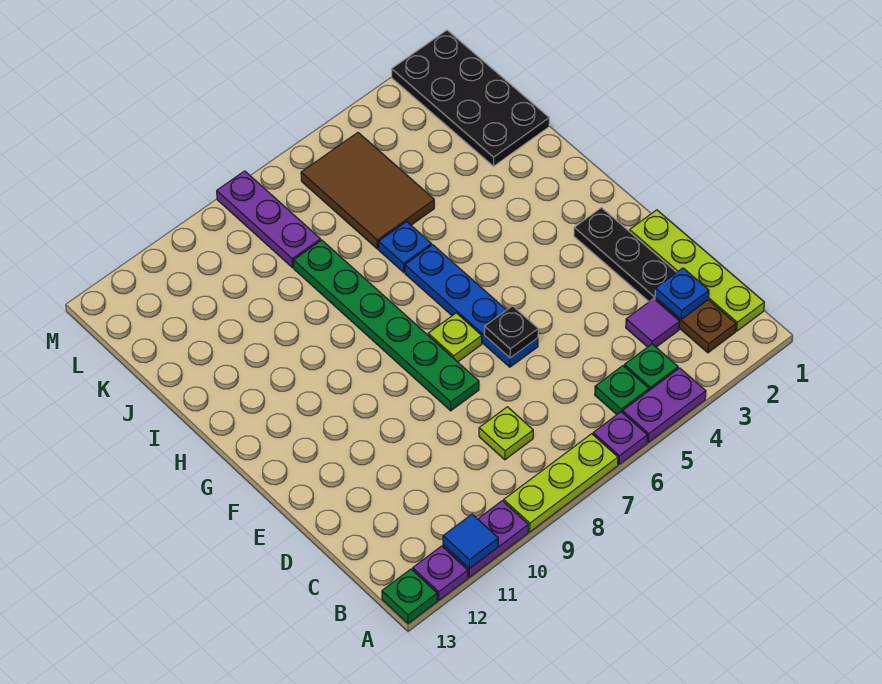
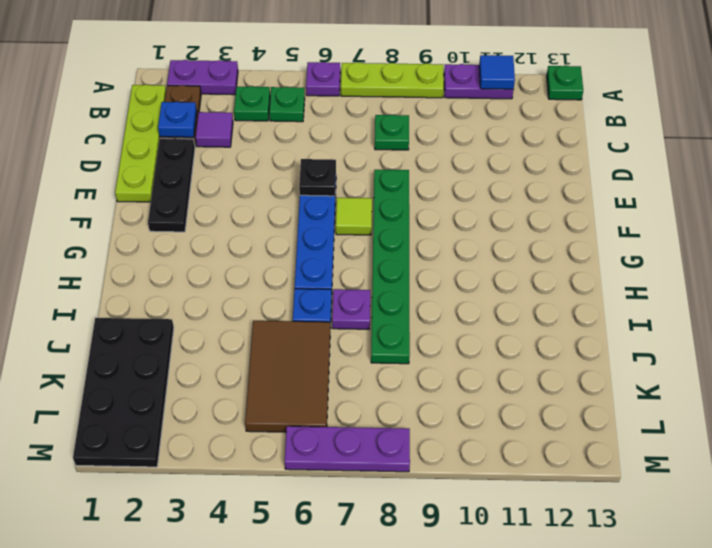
purple 1x2 plate [623,368,706,442] -> purple 1x2 plate moved to [167,60,238,95]
purple 1x1 plate [413,546,468,600] -> purple 1x1 plate moved to [332,289,370,329]
lime 1x1 plate [479,407,533,460] -> green 1x1 plate [375,115,409,150]
lime 1x1 plate [428,313,482,362] -> lime 1x1 tile [336,198,372,235]
purple 1x3 plate [217,171,321,268] -> purple 1x3 plate turned to [285,426,410,472]

